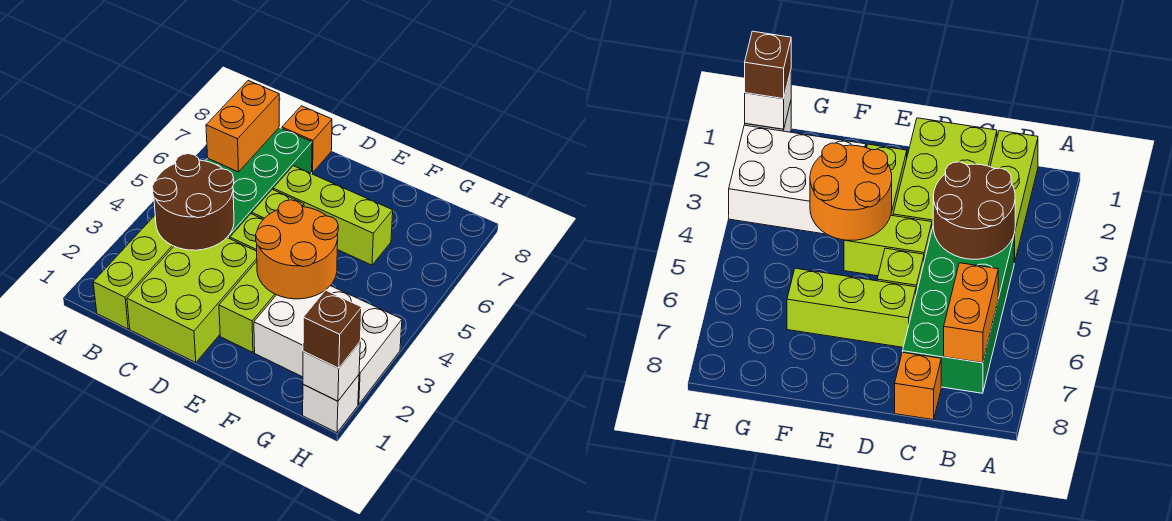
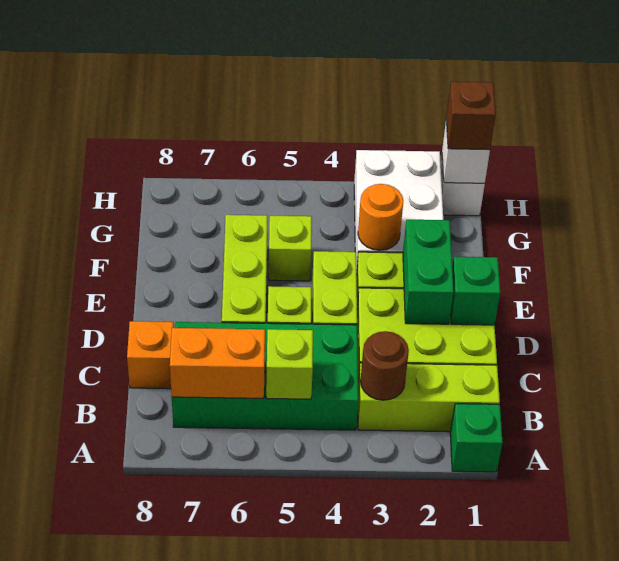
none -> green 1x1 brick [450,404,503,472]
brown 2x2 round brick [152,154,234,250] -> brown 1x1 round brick [360,331,409,400]
none -> lime 1x1 brick [266,329,313,399]
none -> green 1x1 brick [451,257,500,325]
none -> green 1x2 brick [403,220,454,324]
orange 2x2 round brick [256,200,338,299] -> orange 1x1 round brick [358,184,403,250]
none -> lime 1x1 brick [269,216,312,281]

